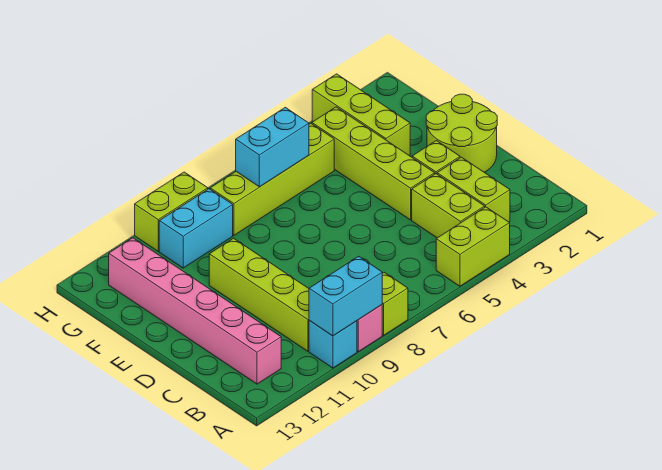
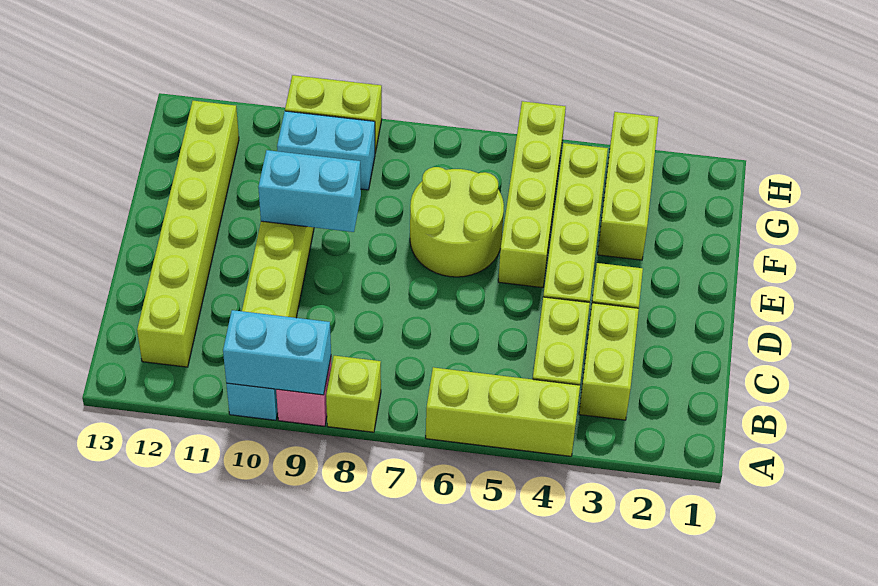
lime 1x2 brick [436,207,510,286] -> lime 1x3 brick [426,367,580,456]
pink 1x6 brick [109,238,281,384] -> lime 1x6 brick [137,101,239,367]
lime 2x2 round brick [426,94,497,172] -> lime 2x2 round brick moved to [410,167,504,277]
lime 1x4 brick [210,123,334,235] -> lime 1x4 brick turned to [498,101,566,288]
cyan 1x2 brick [236,107,309,187] -> cyan 1x2 brick moved to [258,150,361,232]

